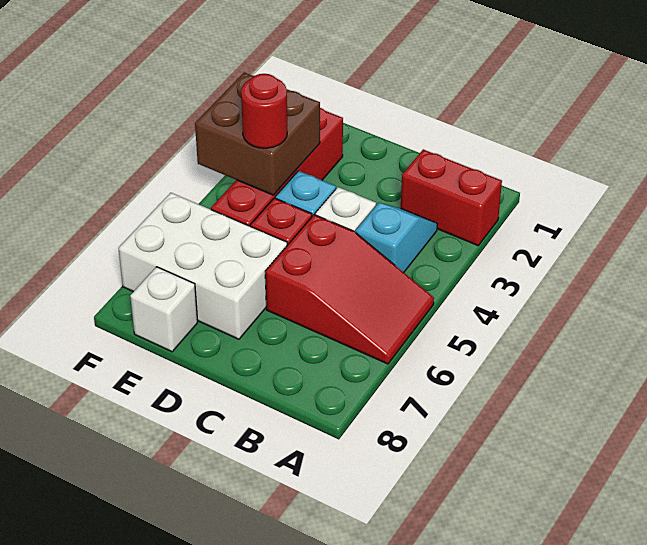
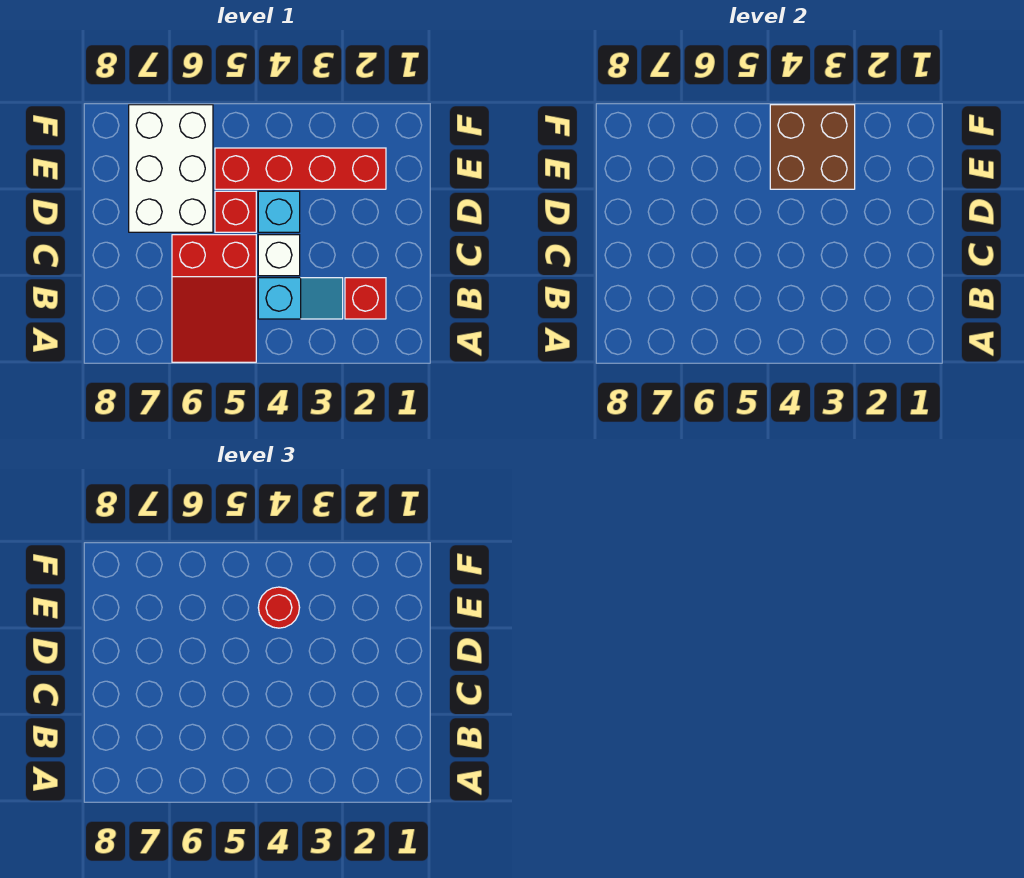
red 1x2 brick [401,149,502,245] -> red 1x1 brick [345,278,386,319]
white 1x1 brick [130,267,198,352] -> none

